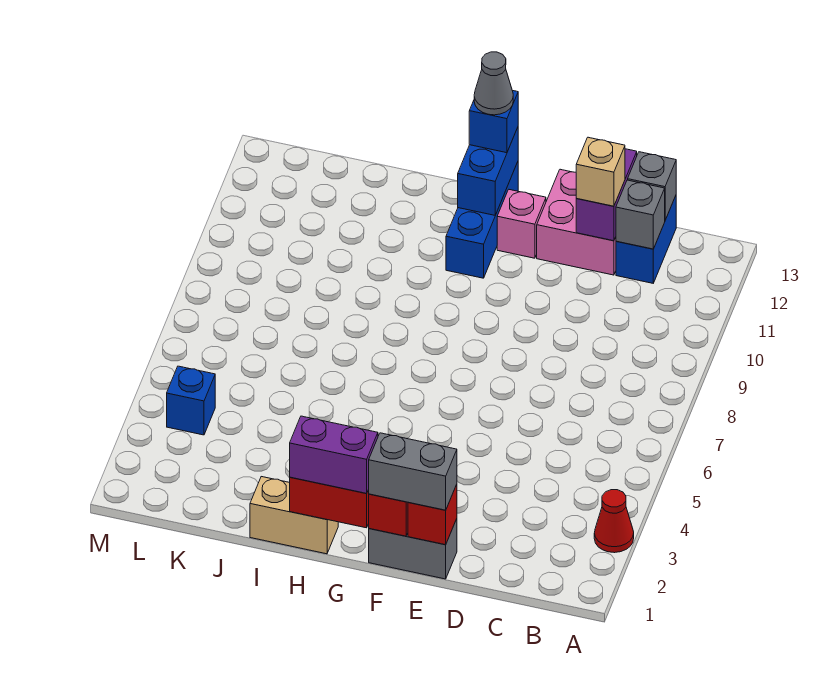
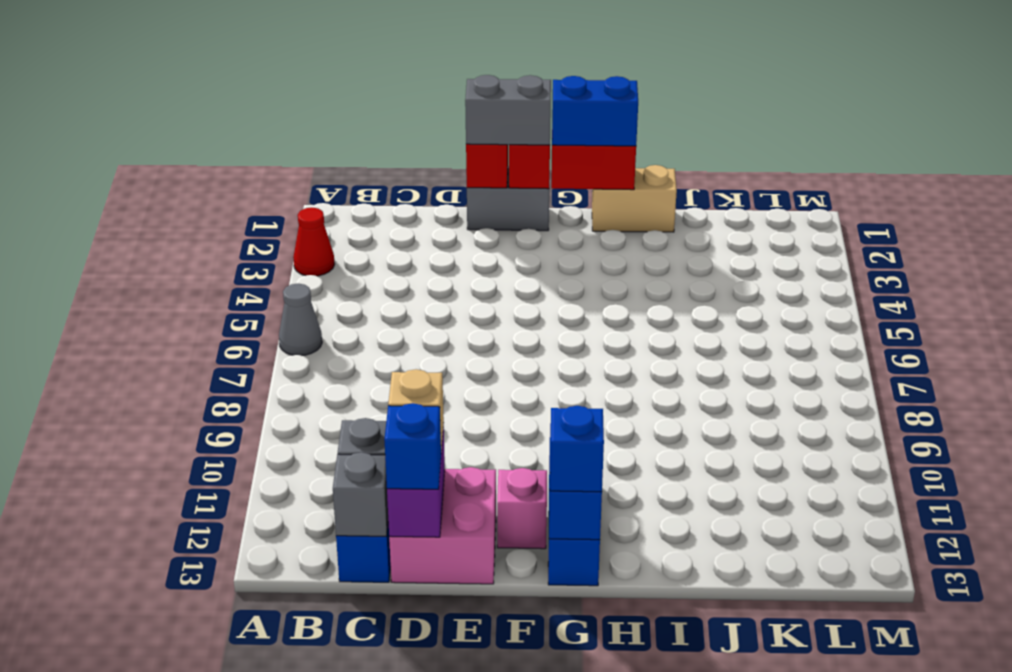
purple 1x2 brick [290,416,378,493] -> blue 1x2 brick [552,76,638,146]
grey 1x1 cone [474,52,513,115] -> grey 1x1 cone moved to [279,283,322,356]
blue 1x1 brick [167,366,215,435] -> blue 1x1 brick moved to [384,403,441,489]

